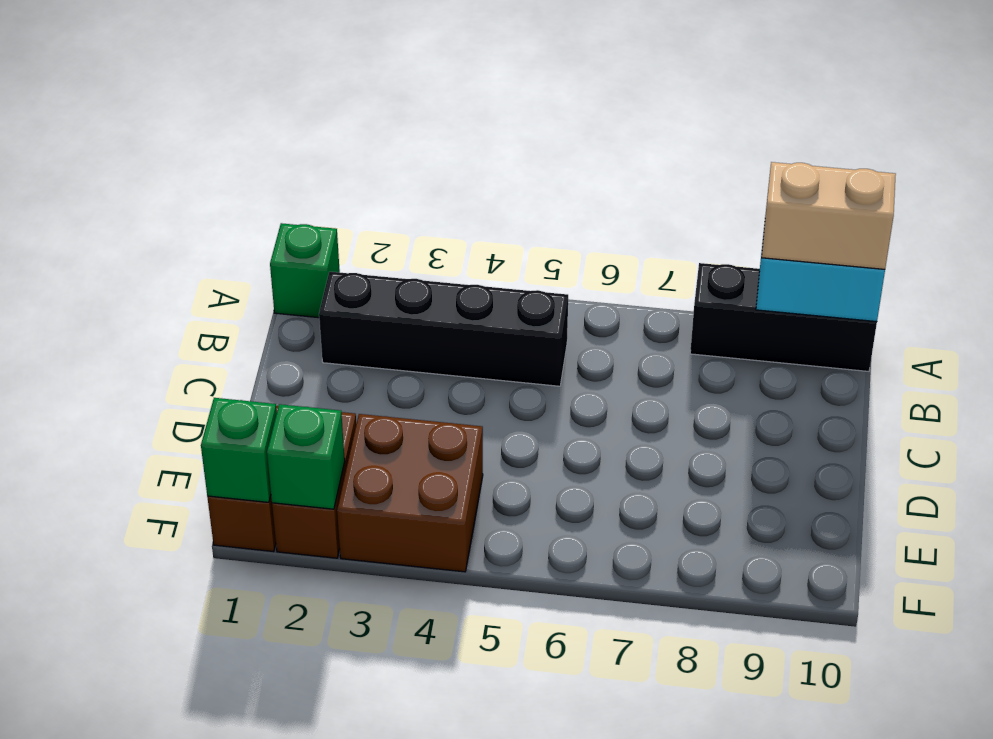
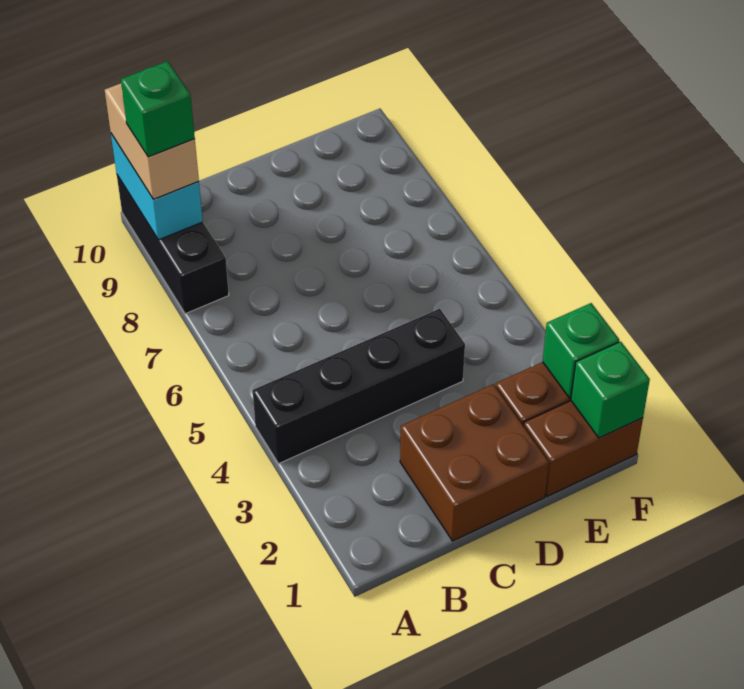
green 1x1 brick [270,223,340,318] -> green 1x1 brick moved to [121,61,195,157]
black 1x4 brick [319,272,568,386] -> black 1x4 brick turned to [253,309,465,464]
brown 2x2 brick [337,414,483,572] -> brown 2x2 brick moved to [400,384,549,541]

